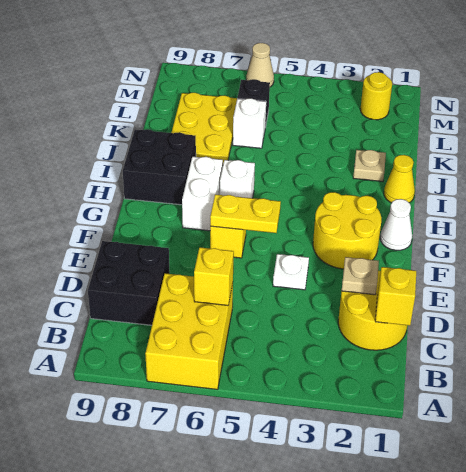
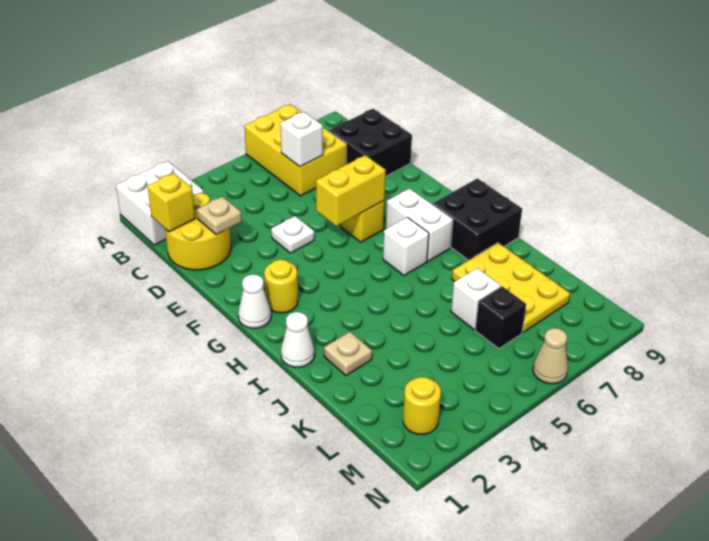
none -> white 2x2 brick [116,161,204,245]
yellow 1x1 brick [194,247,234,305] -> white 1x1 brick [280,112,323,167]
yellow 2x2 round brick [313,192,381,269] -> yellow 1x1 round brick [264,260,298,313]
yellow 1x2 plate [210,194,281,233] -> yellow 1x2 brick [316,155,386,226]
yellow 1x1 cone [384,155,415,203] -> white 1x1 cone [281,312,315,367]

